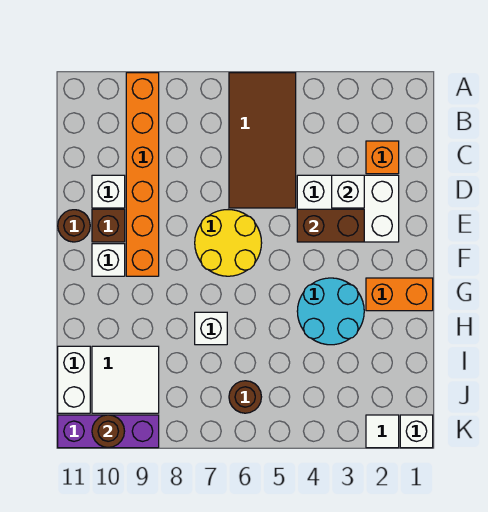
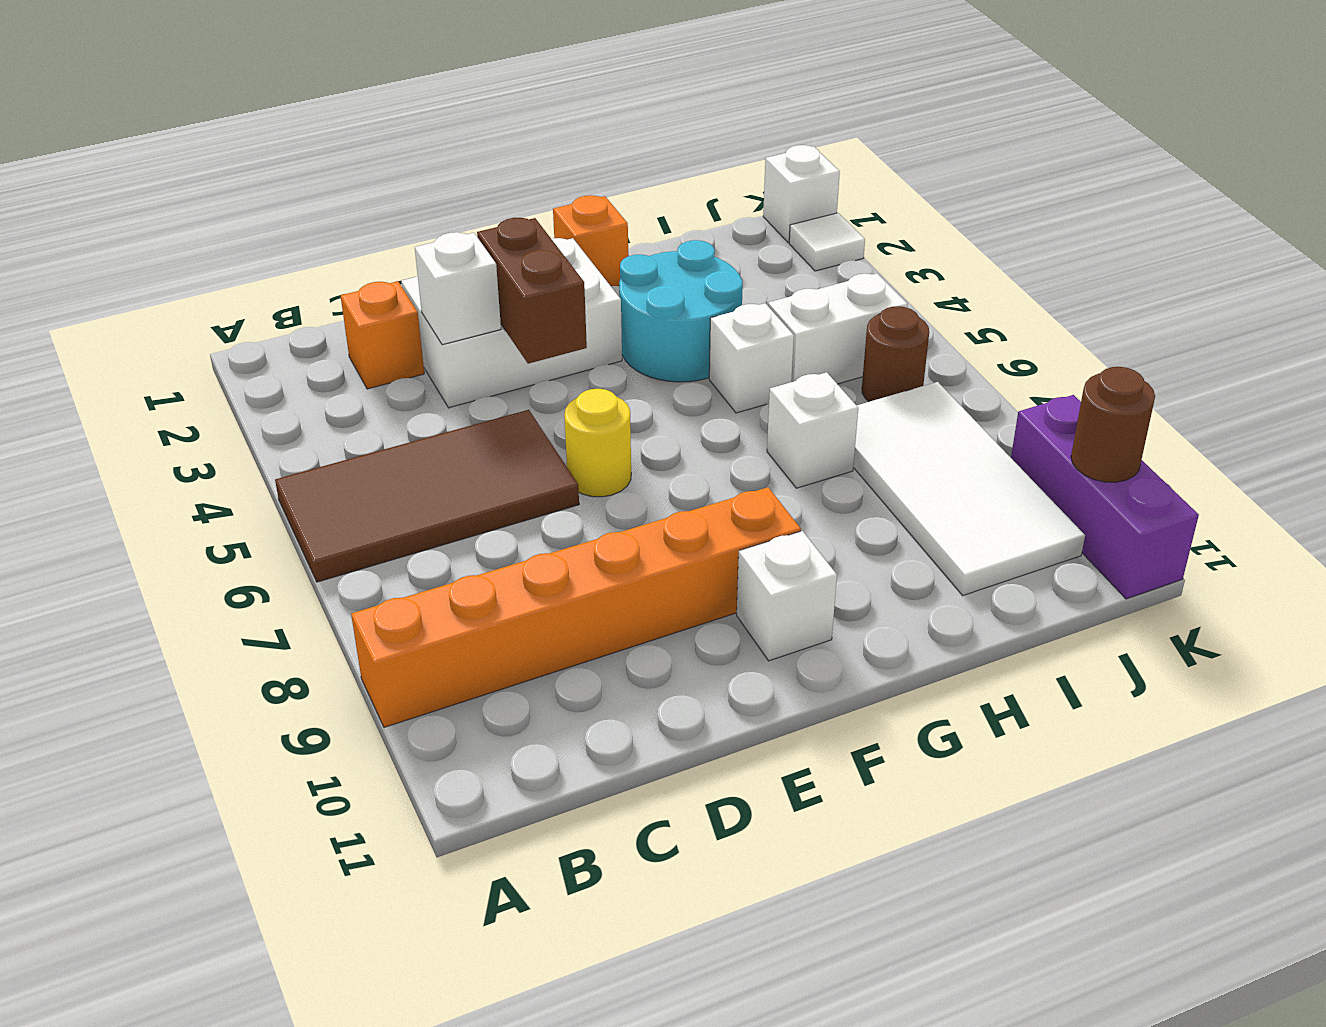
white 2x3 brick [297,175,399,242] -> white 2x3 brick turned to [401,238,622,408]
white 1x1 brick [92,175,125,208] -> white 1x1 brick moved to [709,303,794,413]
yellow 2x2 round brick [195,210,262,276] -> yellow 1x1 round brick [564,389,631,497]
brown 1x1 brick [92,209,125,242] -> none
brown 1x1 round brick [58,210,90,242] -> none
orange 1x2 brick [366,278,433,311] -> orange 1x1 brick [553,195,628,286]
white 2x2 tile [92,346,159,413] -> white 2x4 tile [853,382,1085,595]
white 1x2 brick [58,346,90,413] -> white 1x2 brick moved to [768,273,908,384]

